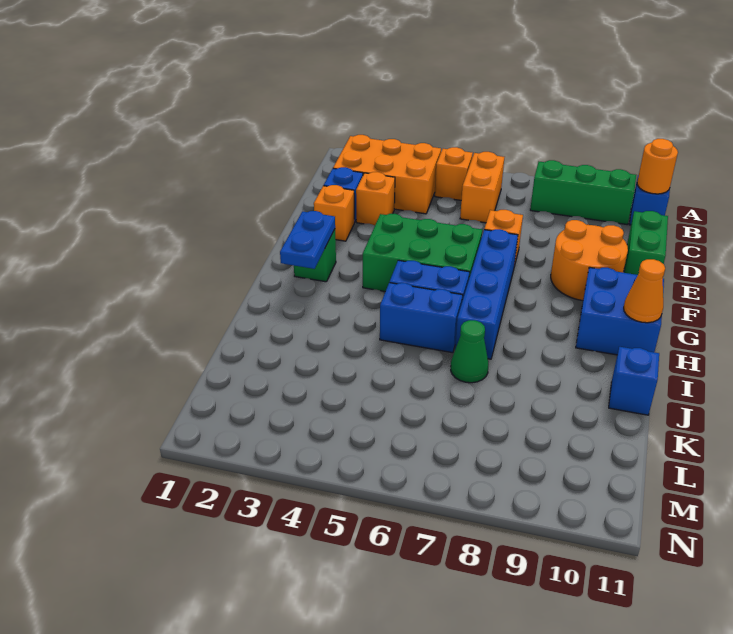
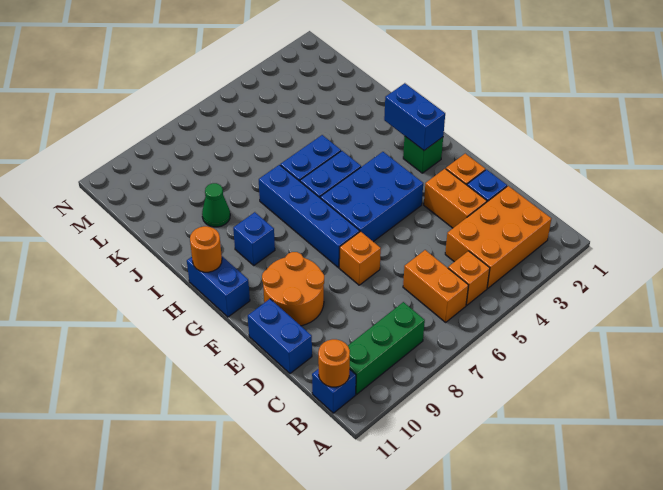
orange 1x1 brick [356,172,395,225] -> orange 1x2 brick [424,169,487,228]
green 1x2 brick [624,211,668,275] -> blue 1x2 brick [248,299,312,373]
green 2x3 brick [363,214,482,292] -> blue 2x3 brick [320,152,423,242]
blue 1x2 plate [280,211,335,269] -> blue 1x2 brick [384,83,445,150]
blue 2x2 brick [576,267,664,355] -> blue 1x2 brick [187,256,250,317]
orange 1x1 cone [624,259,665,323] -> orange 1x1 round brick [190,226,222,272]
green 1x1 cone [451,320,488,383] -> green 1x1 cone moved to [202,183,230,227]
blue 1x1 brick [609,347,659,415] -> blue 1x1 brick moved to [233,212,275,265]

